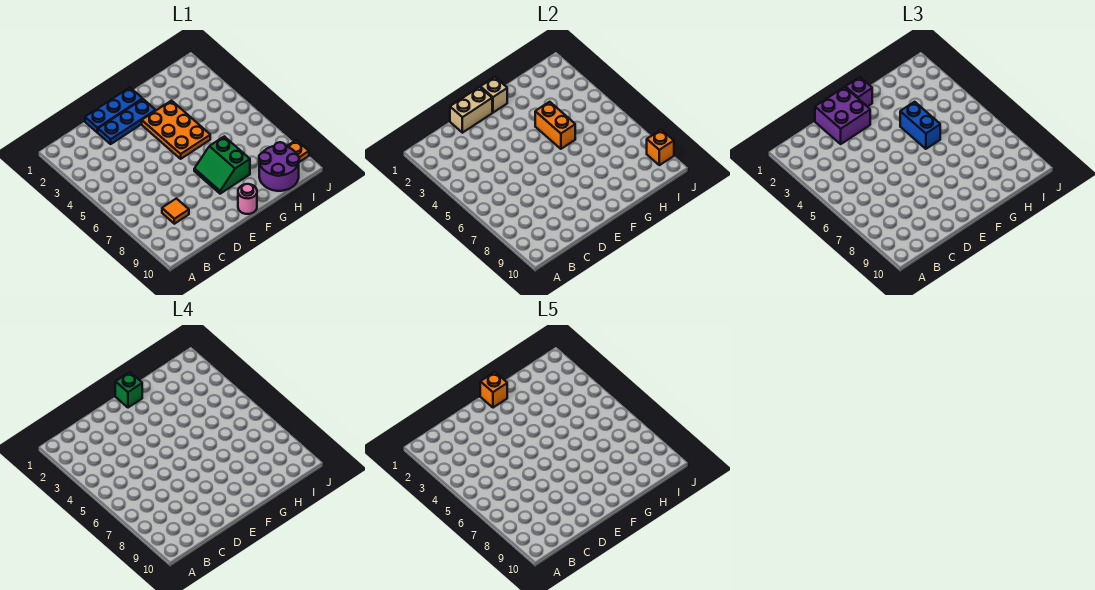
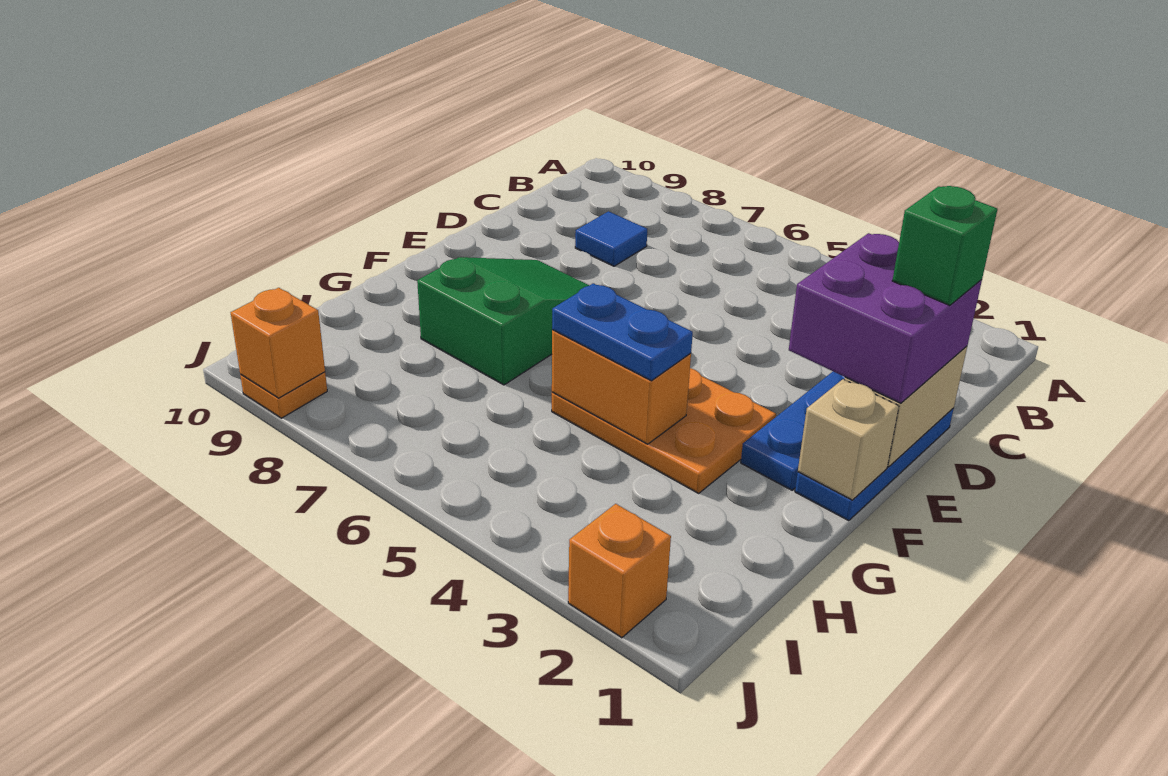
orange 1x1 tile [162,199,189,224] -> blue 1x1 tile [575,211,647,266]
purple 1x1 brick [846,77,872,107] -> none
green 1x1 brick [115,372,142,408] -> green 1x1 brick moved to [892,186,998,305]
orange 1x1 brick [480,372,507,408] -> orange 1x1 brick moved to [568,504,671,638]
green 2x2 slope [194,136,250,194] -> green 2x3 slope [417,257,589,385]
pink 1x1 round brick [238,184,257,214] -> none
blue 1x2 brick [900,102,940,149] -> blue 1x2 plate [552,283,693,381]
purple 2x2 round brick [259,142,299,191] -> none

